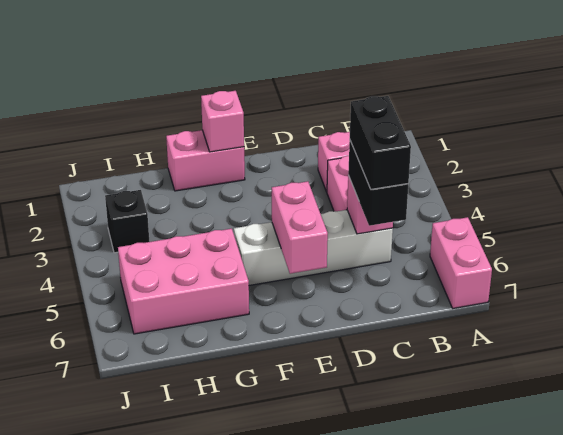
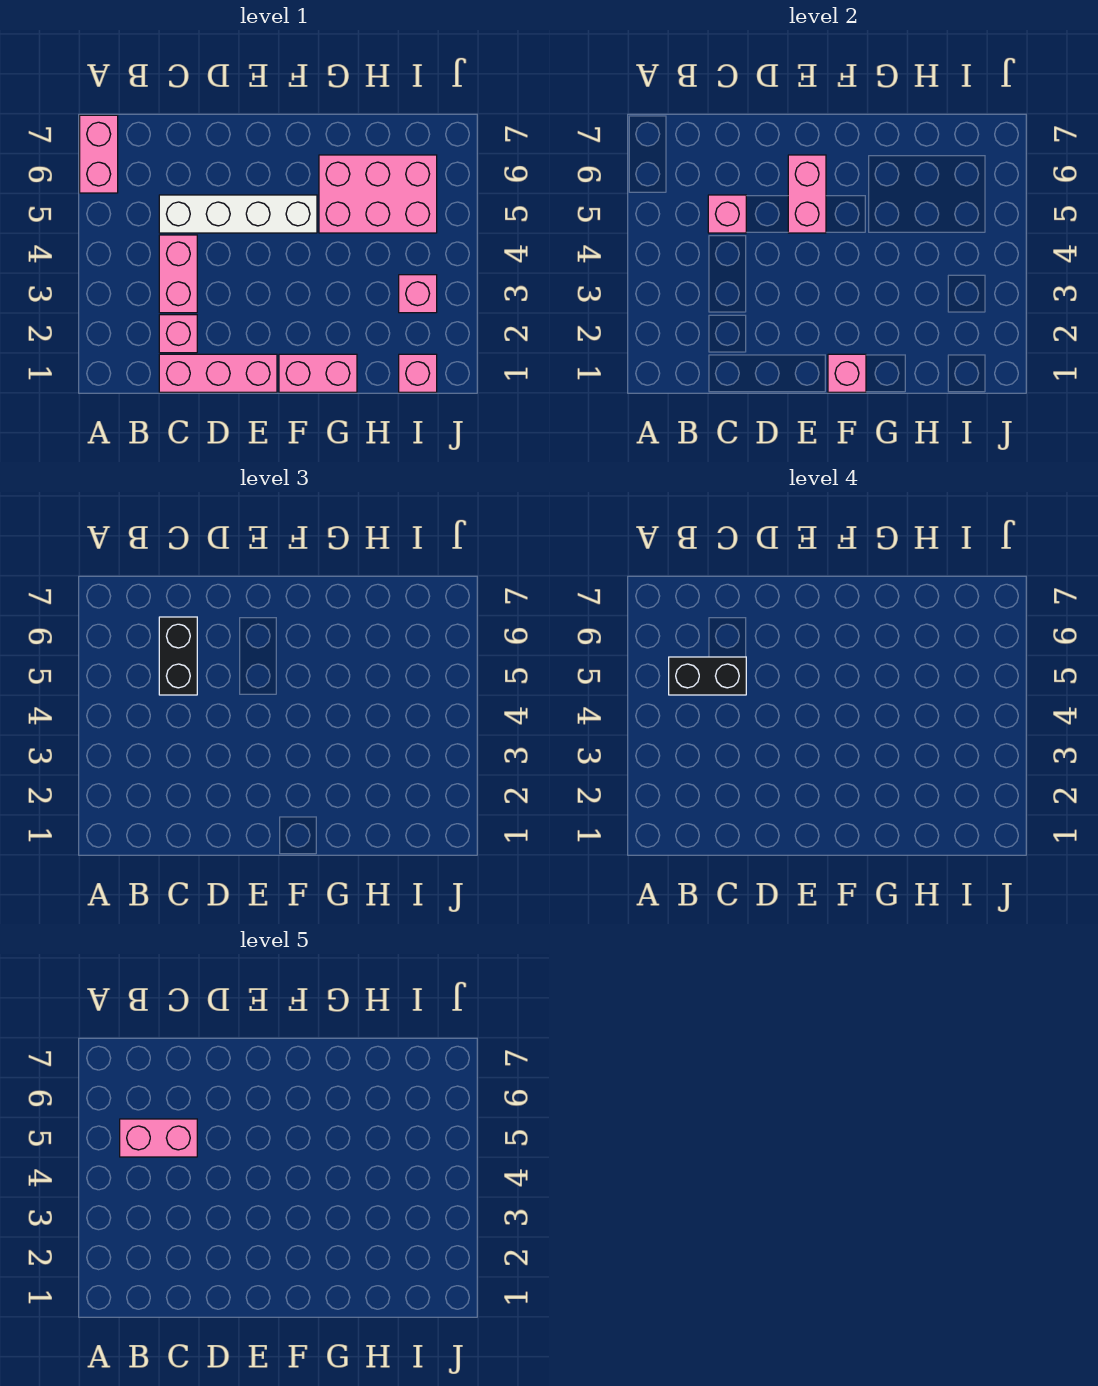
none -> pink 1x2 brick [120,1119,197,1157]
none -> pink 1x3 brick [159,354,277,392]
black 1x2 brick [350,96,411,189] -> black 1x2 brick turned to [669,657,746,695]
none -> pink 1x1 brick [399,354,437,392]
black 1x1 brick [105,190,149,253] -> pink 1x1 brick [399,275,437,313]

